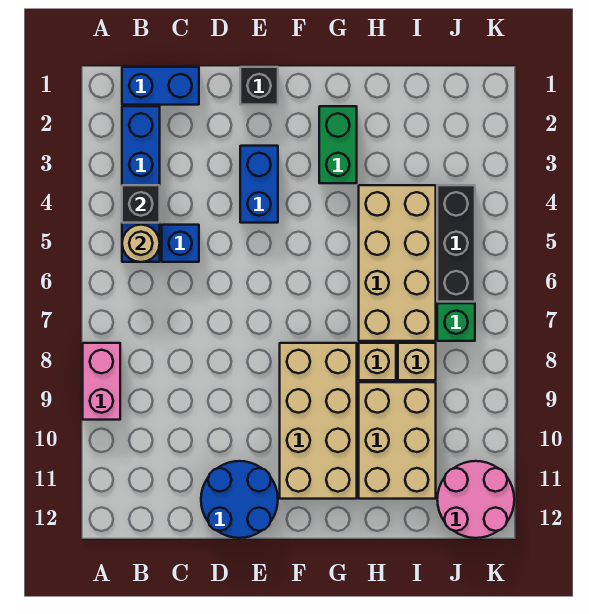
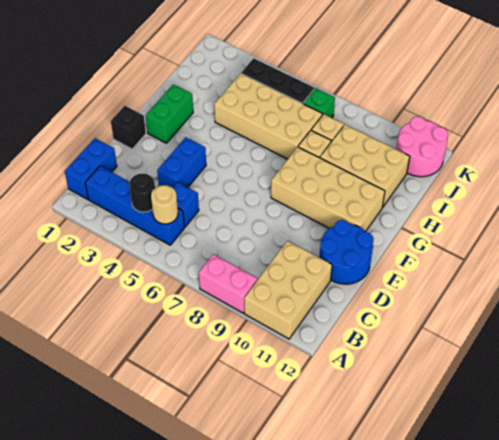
none -> tan 2x3 brick [244,241,332,339]
black 1x1 brick [122,185,160,223] -> black 1x1 round brick [129,174,155,212]
blue 1x2 brick [240,146,278,223] -> blue 1x2 brick turned to [157,137,206,188]
green 1x2 brick [319,106,357,183] -> green 1x2 brick turned to [146,84,193,143]

